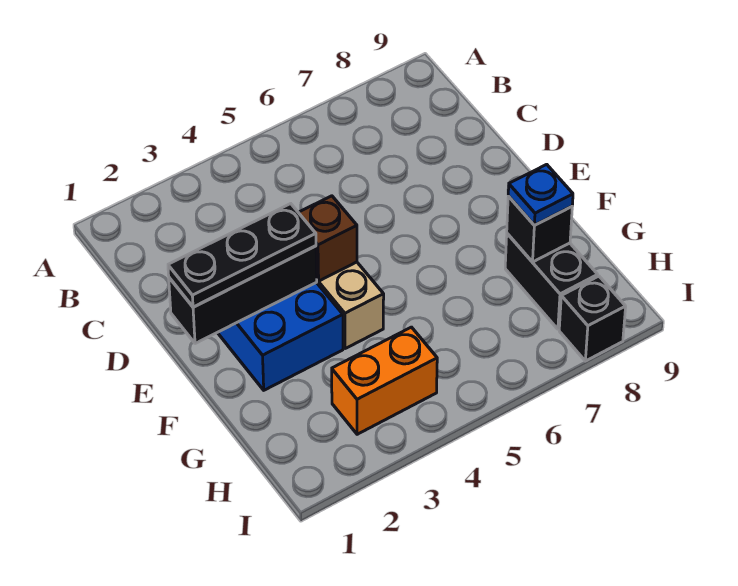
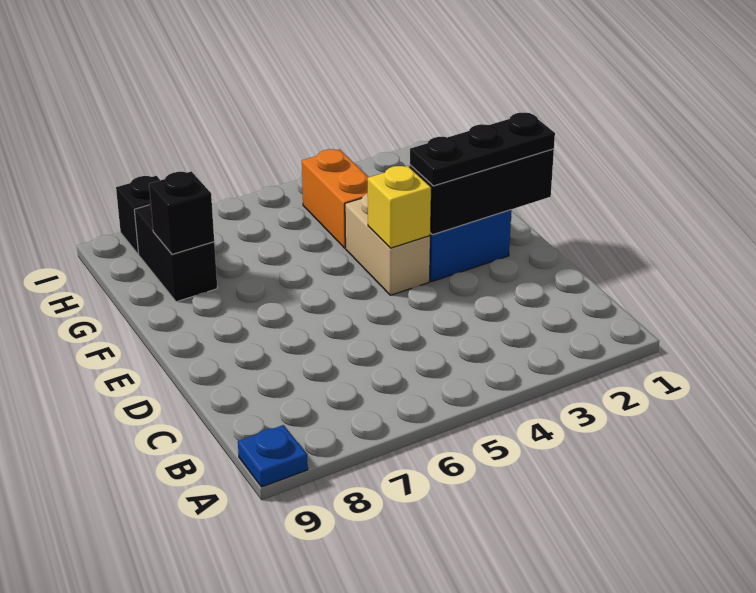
brown 1x1 brick [298,196,357,281] -> yellow 1x1 brick [368,166,431,248]
blue 1x1 plate [508,164,573,225] -> blue 1x1 plate moved to [238,425,308,487]
orange 1x2 brick [332,327,437,434] -> orange 1x2 brick turned to [302,149,368,248]

